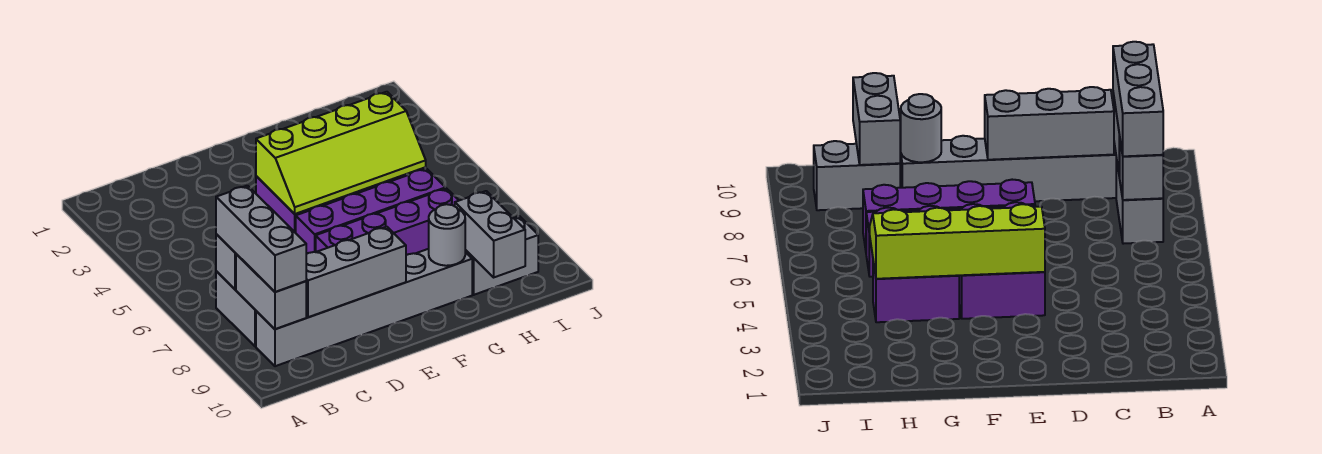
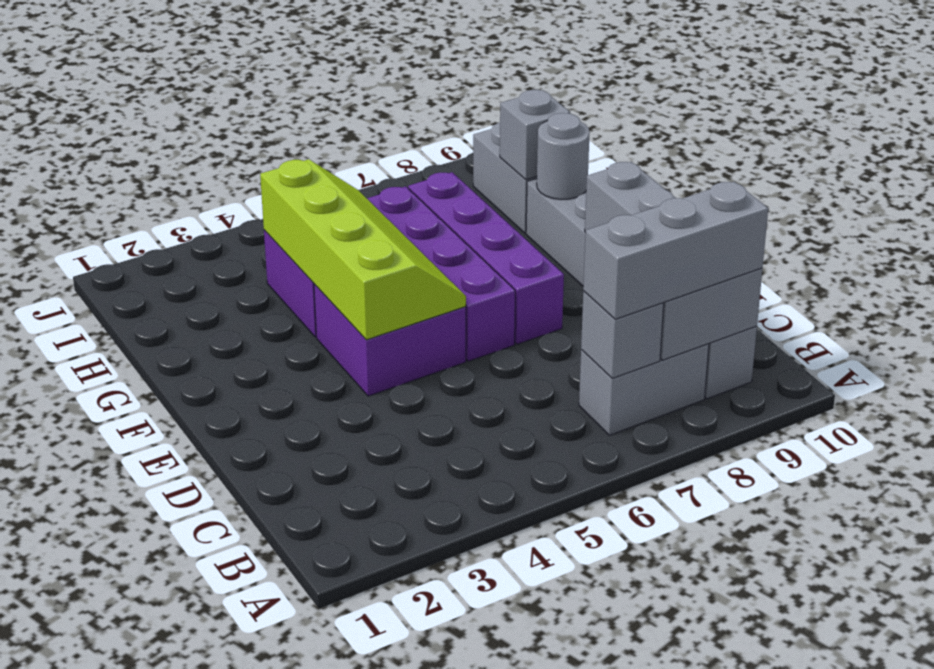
grey 1x2 brick [455,191,525,277] -> grey 1x1 brick [500,90,570,180]

